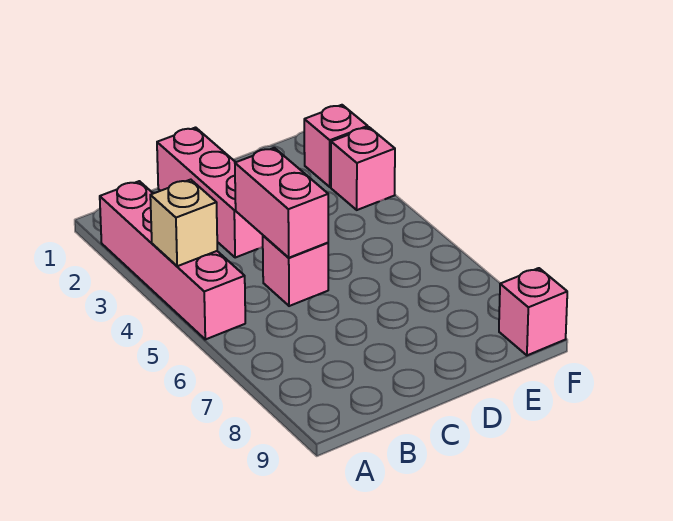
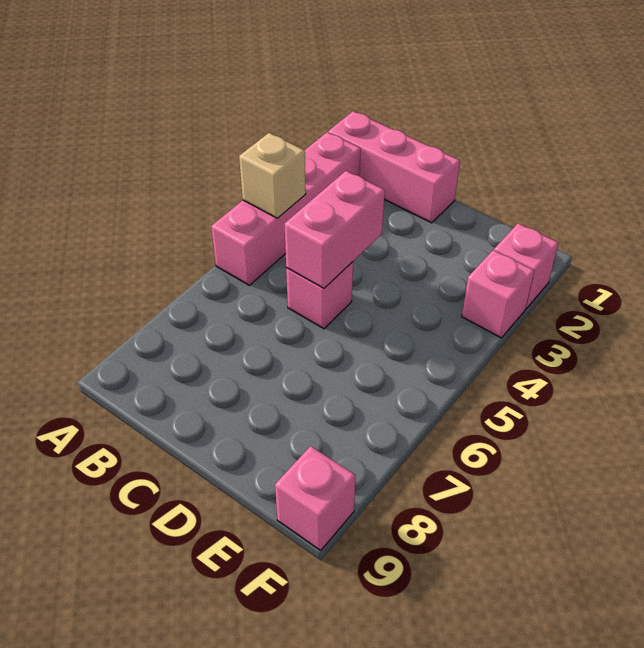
pink 1x3 brick [157,128,263,258] -> pink 1x3 brick turned to [328,111,460,223]

